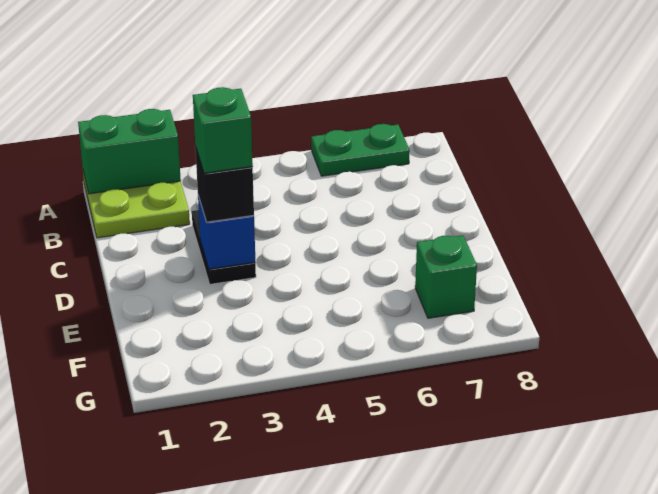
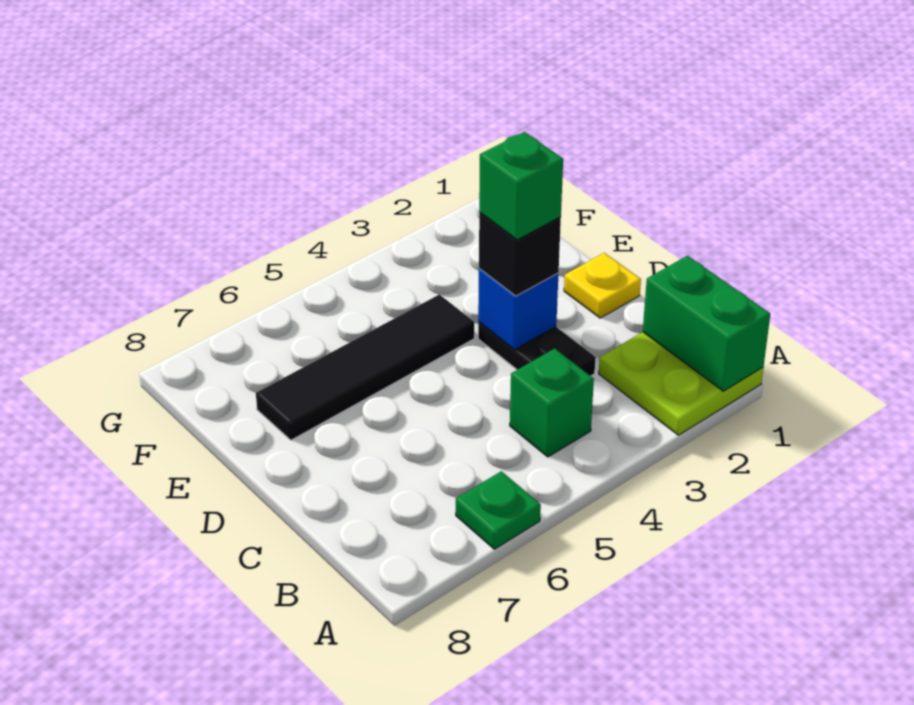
green 1x2 brick [78,109,181,194] -> green 1x2 brick turned to [643,256,770,391]
green 1x2 plate [311,124,410,176] -> green 1x1 plate [456,471,541,549]
none -> yellow 1x1 plate [564,253,641,318]
none -> black 1x4 tile [256,294,474,440]
green 1x1 brick [415,235,477,318] -> green 1x1 brick moved to [510,349,594,457]

